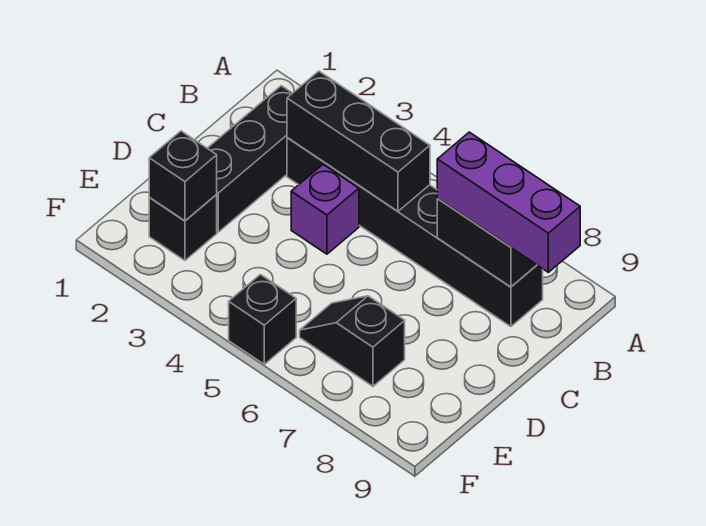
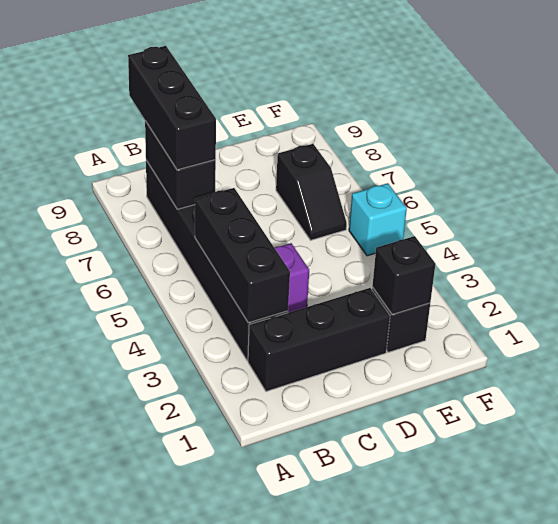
purple 1x3 brick [437,132,580,272] -> black 1x3 brick [128,46,216,170]
black 1x1 brick [229,275,296,364] -> cyan 1x1 brick [349,183,407,256]

